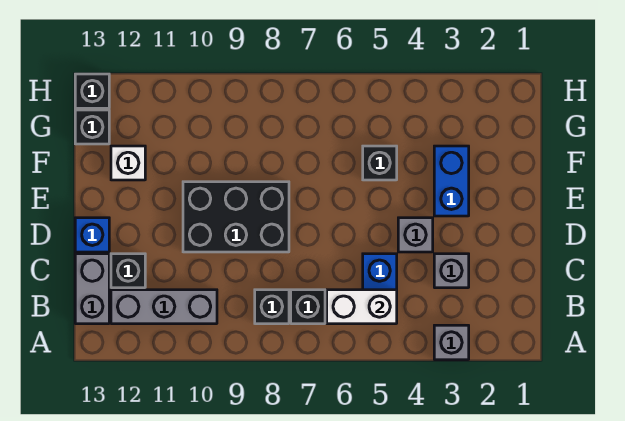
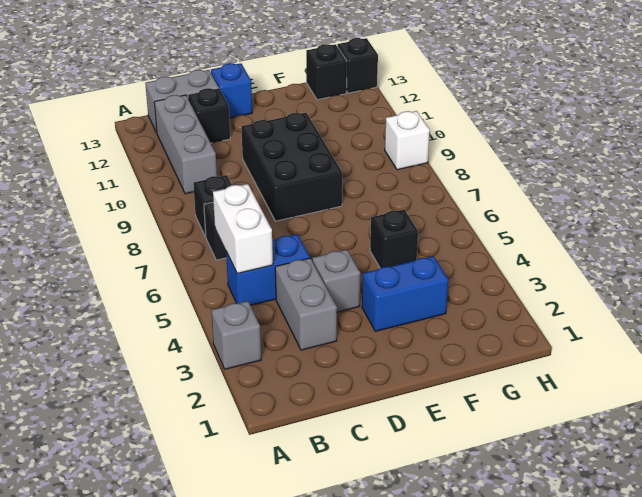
grey 1x1 brick [434,254,469,288] -> grey 1x2 brick [275,258,337,350]
white 1x1 brick [111,146,145,180] -> white 1x1 brick moved to [385,111,430,170]

